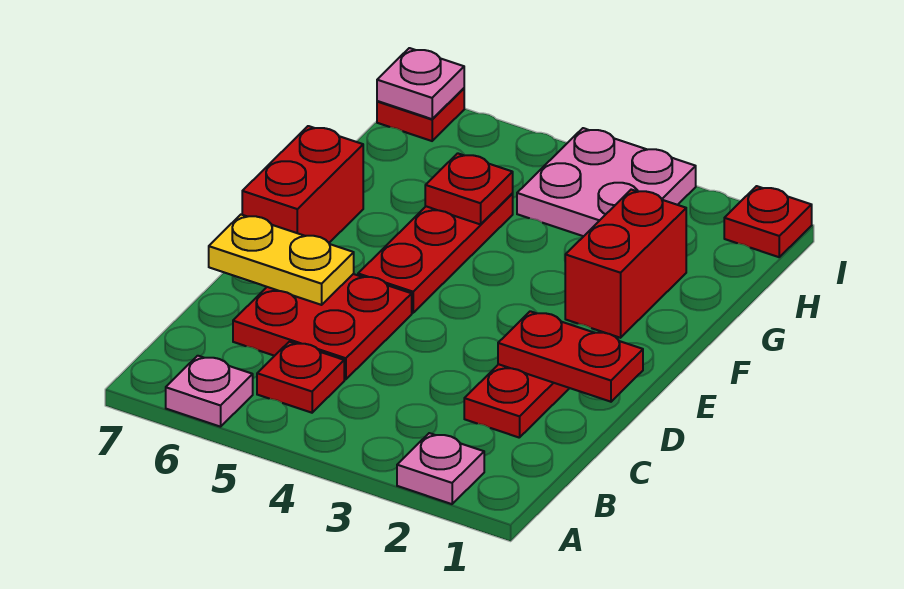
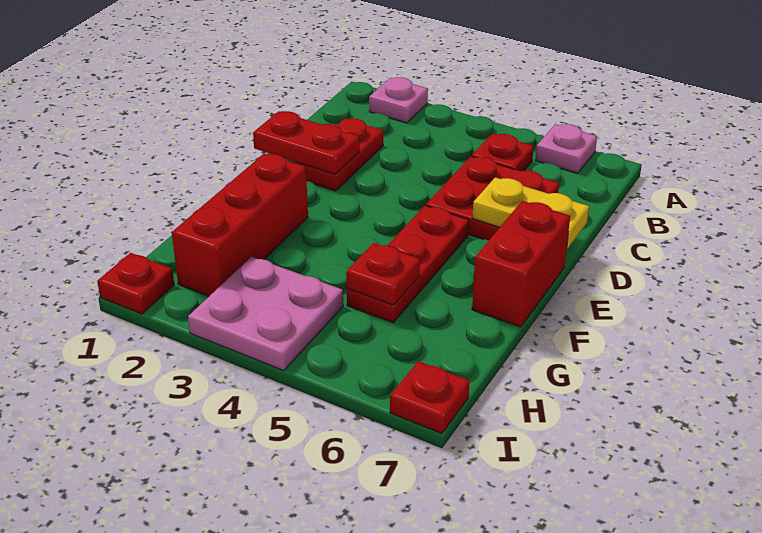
red 1x2 brick [565,190,686,338] -> red 1x3 brick [172,153,308,296]
pink 1x1 plate [377,48,464,119] -> none

